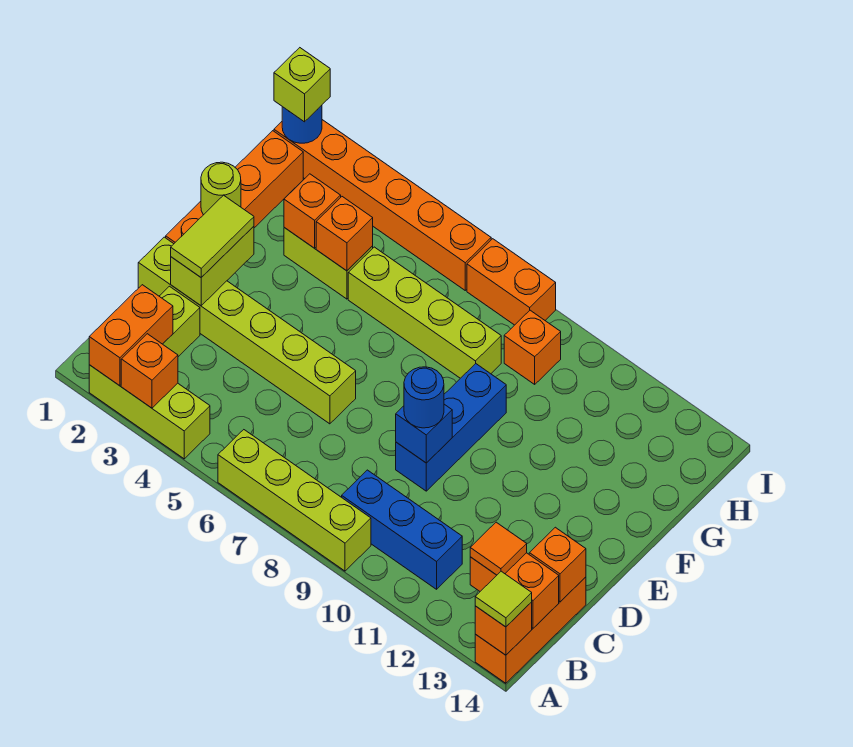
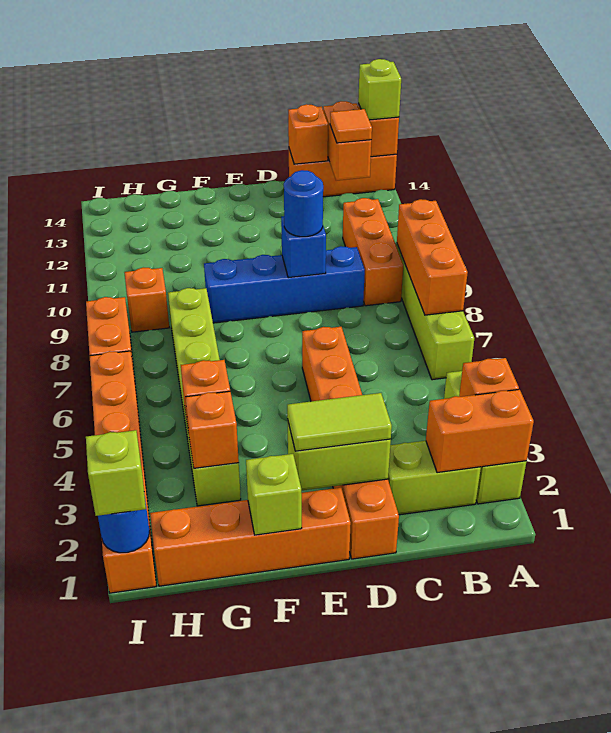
none -> orange 1x3 brick [397,199,468,315]
lime 1x1 tile [475,571,532,627] -> lime 1x1 brick [358,59,401,120]
blue 1x3 brick [342,470,462,589] -> orange 1x3 brick [343,198,403,306]
lime 1x6 brick [138,237,356,424] -> orange 1x6 brick [302,327,399,559]
blue 1x3 brick [396,364,506,491] -> blue 1x4 brick [204,246,365,323]
lime 1x1 round brick [201,162,241,215] -> lime 1x1 brick [246,454,302,535]

